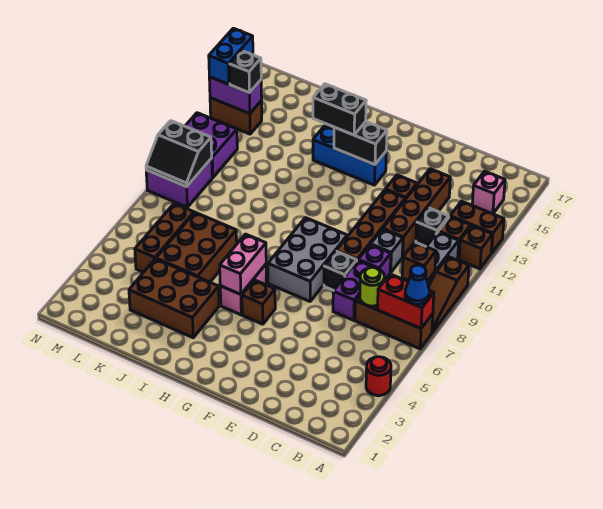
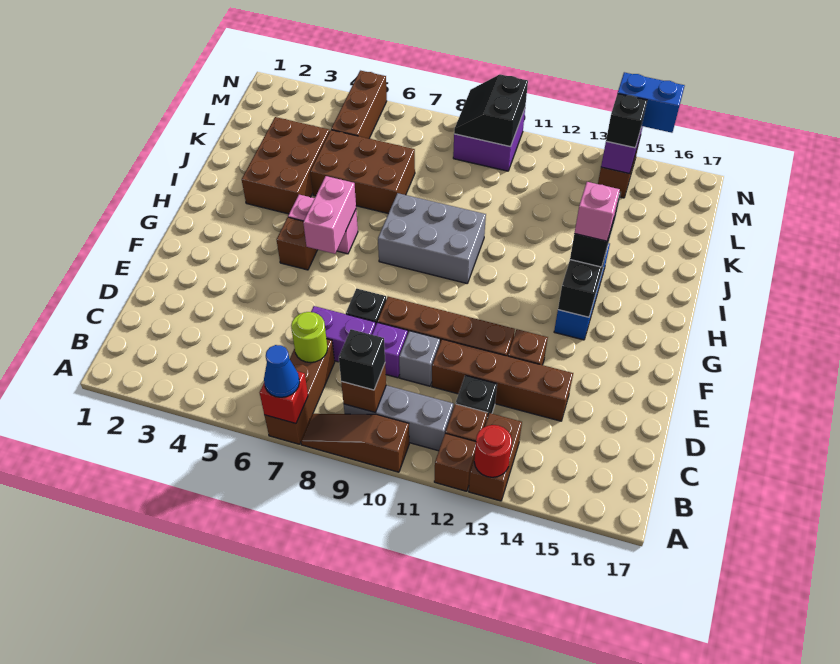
red 1x1 round brick [366,357,391,396] -> red 1x1 round brick moved to [474,425,512,477]
red 1x2 brick [378,274,434,328] -> red 1x1 brick [260,371,308,424]
none -> black 1x1 brick [339,329,385,390]
pink 1x1 brick [472,171,505,214] -> pink 1x1 brick moved to [574,182,620,241]
grey 2x3 brick [268,218,347,301] -> grey 2x3 brick moved to [378,193,486,283]
pink 1x2 brick [220,234,266,294] -> pink 1x2 brick turned to [303,176,356,254]
brown 1x3 brick [135,203,194,272] -> brown 1x3 brick turned to [331,71,387,138]
purple 2x2 brick [185,113,237,178] -> none

